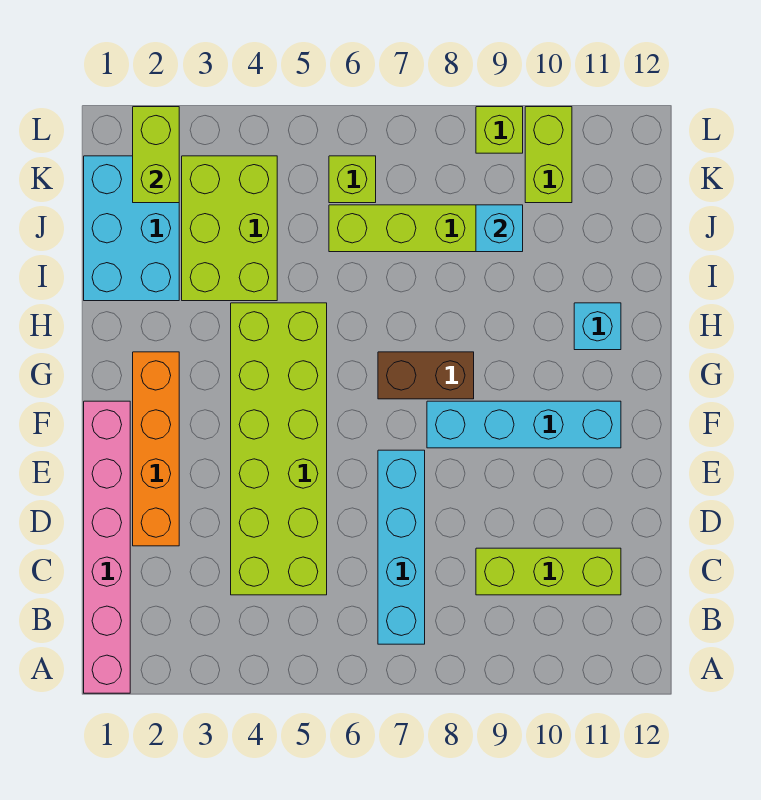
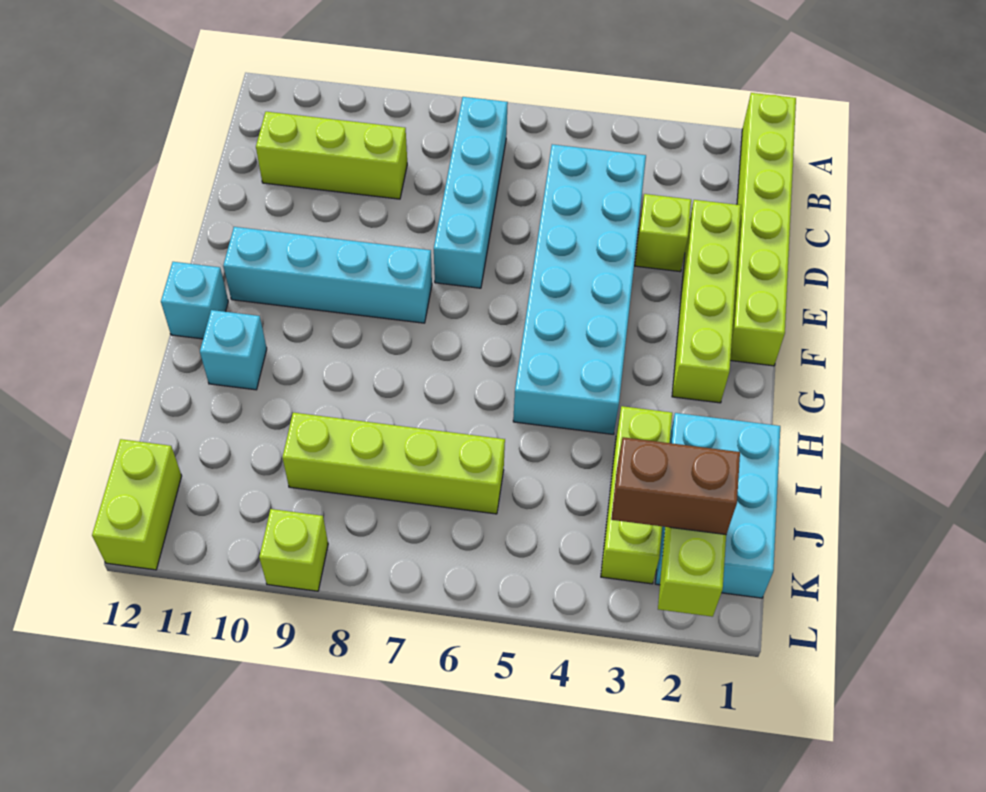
pink 1x6 brick [84,401,130,693] -> lime 1x6 brick [730,93,796,366]
lime 2x6 brick [231,303,327,595] -> cyan 2x6 brick [513,144,646,435]
orange 1x4 brick [133,352,179,546] -> lime 1x4 brick [672,200,741,403]
brown 1x2 brick [378,352,474,399] -> brown 1x2 brick moved to [611,437,740,535]
lime 2x3 brick [182,156,277,301] -> lime 1x3 brick [601,406,672,584]
cyan 1x1 brick [476,205,523,252] -> cyan 1x1 brick moved to [161,262,228,339]
lime 1x1 brick [329,156,376,203] -> lime 1x1 brick moved to [635,194,691,272]
lime 1x2 brick [525,107,572,203] -> lime 1x2 brick moved to [92,439,182,570]

